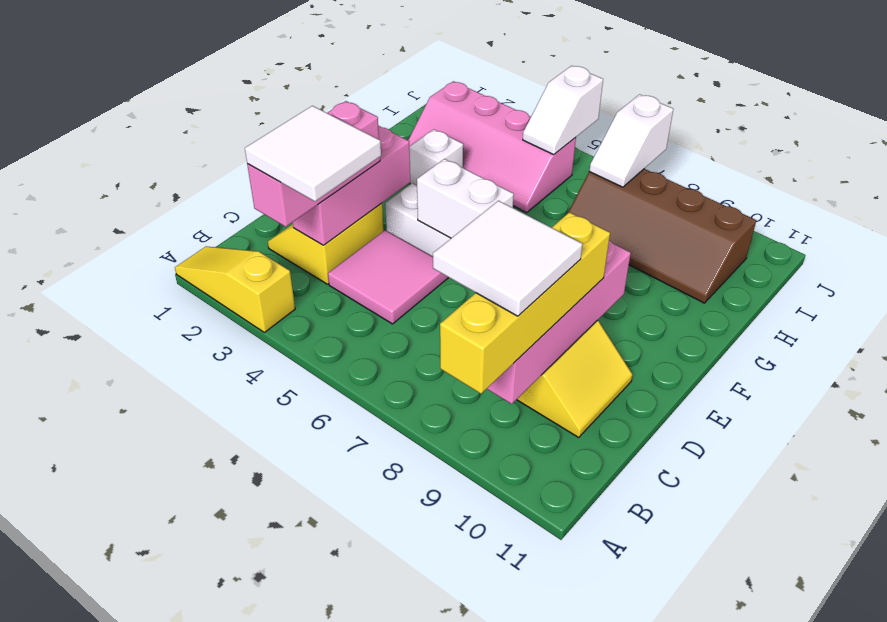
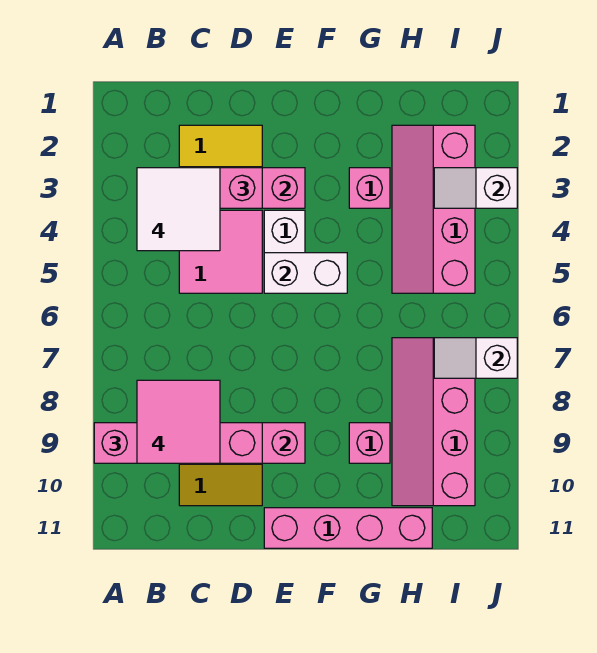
yellow 1x3 slope [175,246,295,332] -> none
yellow 1x4 brick [440,212,610,394] -> pink 1x4 brick [94,423,262,463]
white 2x2 tile [433,201,582,316] -> pink 2x2 tile [137,380,220,463]
white 1x2 brick [417,159,514,238] -> white 1x2 brick turned to [264,253,347,293]
none -> pink 1x4 brick [264,508,432,548]
white 1x1 brick [409,130,463,186] -> pink 1x1 brick [349,168,390,208]
none -> pink 1x1 brick [349,423,390,463]
brown 2x4 slope [567,169,756,303] -> pink 2x4 slope [392,338,475,506]
white 1x2 slope [523,66,603,154] -> white 1x2 slope moved to [434,168,517,208]

